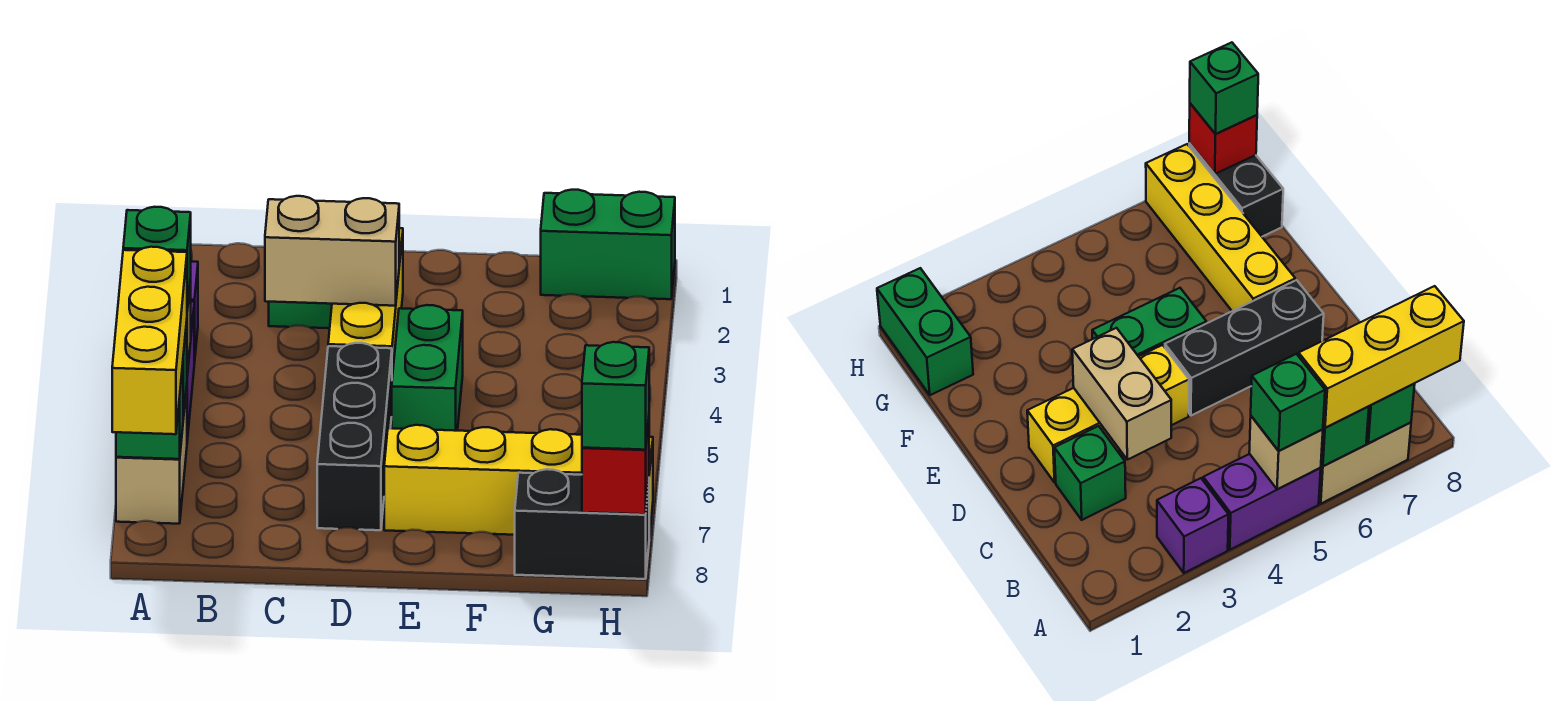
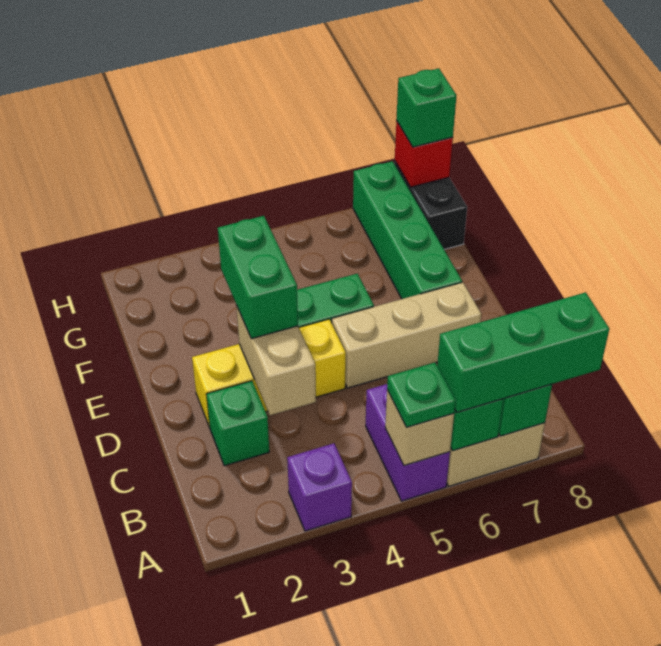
purple 1x2 brick [1203,454,1321,550] -> purple 1x2 brick turned to [366,384,450,501]
green 1x1 brick [123,207,191,310] -> green 1x1 plate [387,363,456,427]
yellow 1x3 brick [112,247,187,434] -> green 1x3 brick [437,292,609,412]
black 1x3 brick [317,343,392,530] -> tan 1x3 brick [332,282,481,388]
yellow 1x4 brick [384,425,653,538] -> green 1x4 brick [353,161,462,299]
green 1x2 brick [541,190,675,299] -> green 1x2 brick moved to [218,216,298,339]

